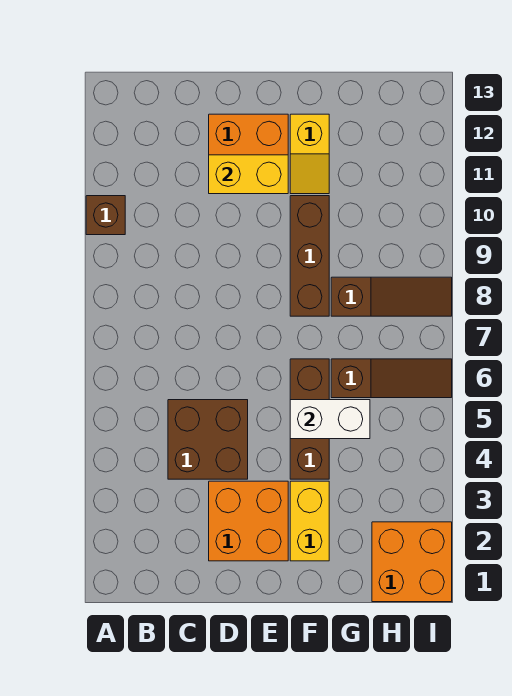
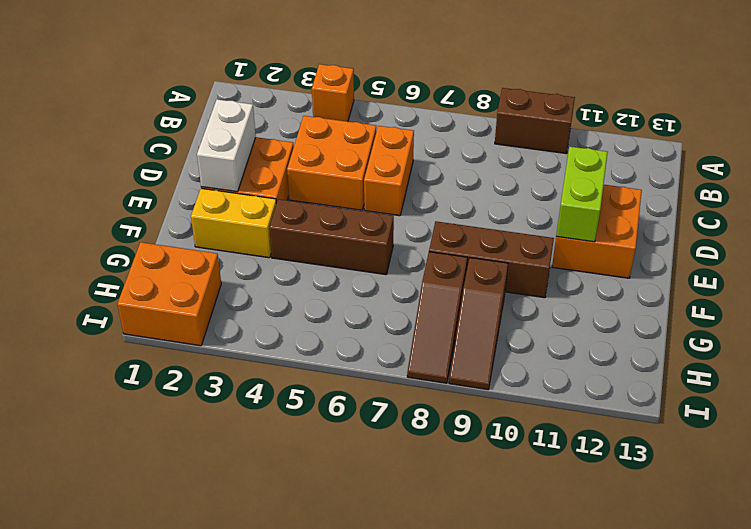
none -> orange 1x1 brick [312,64,354,122]
brown 1x1 brick [86,196,125,235] -> brown 1x2 brick [495,88,575,154]
brown 2x2 brick [168,400,248,479] -> orange 2x2 brick [287,116,376,210]
none -> orange 1x2 brick [364,126,414,216]
yellow 1x2 brick [209,155,288,194] -> lime 1x2 brick [556,147,608,242]
white 1x2 brick [290,400,370,439] -> white 1x2 brick moved to [197,99,256,192]
yellow 1x2 slope [290,114,329,194] -> none
brown 1x3 slope [331,359,452,398] -> brown 1x3 slope moved to [449,258,508,390]

